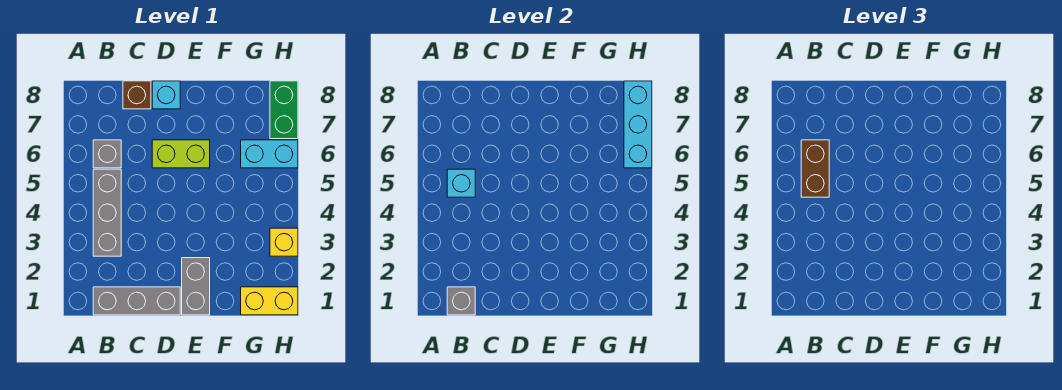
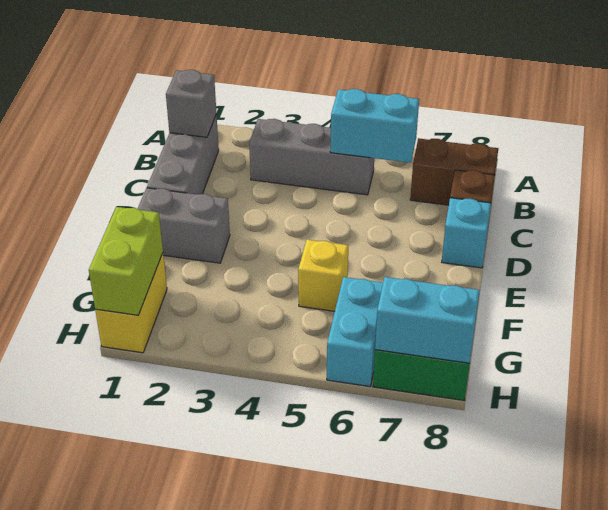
cyan 1x1 brick [447,169,475,197] -> cyan 1x2 brick [330,89,419,163]
brown 1x2 brick [801,140,829,197] -> brown 1x2 brick moved to [410,138,498,205]
grey 1x1 brick [93,140,121,168] -> none
lime 1x2 brick [152,140,210,168] -> lime 1x2 brick moved to [89,207,163,315]
yellow 1x1 brick [270,228,298,256] -> yellow 1x1 brick moved to [298,240,349,311]
cyan 1x3 brick [624,81,652,168] -> cyan 1x2 brick [375,277,480,364]

